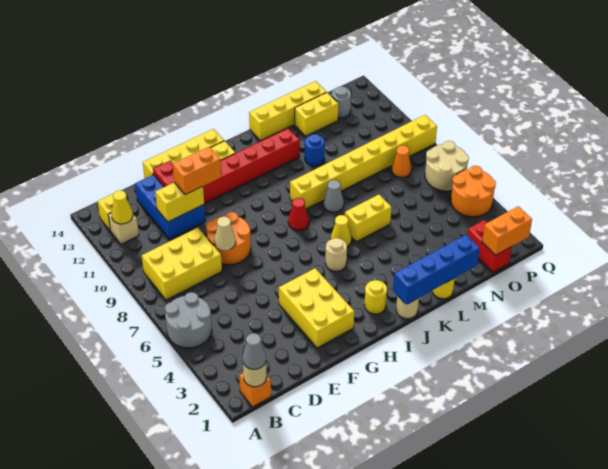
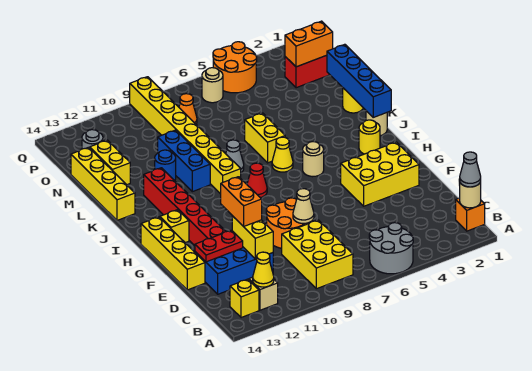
none -> blue 1x3 brick [158,130,210,192]
orange 1x2 brick [482,206,532,255] -> orange 1x2 brick turned to [285,21,333,67]
tan 2x2 round brick [425,141,469,191] -> tan 1x1 round brick [202,68,223,103]

